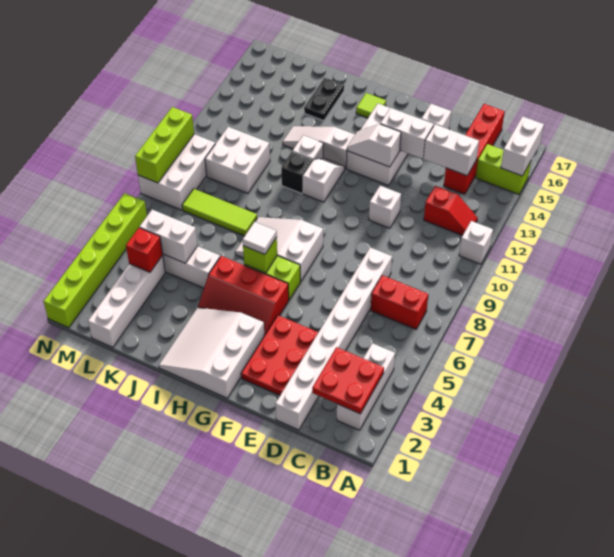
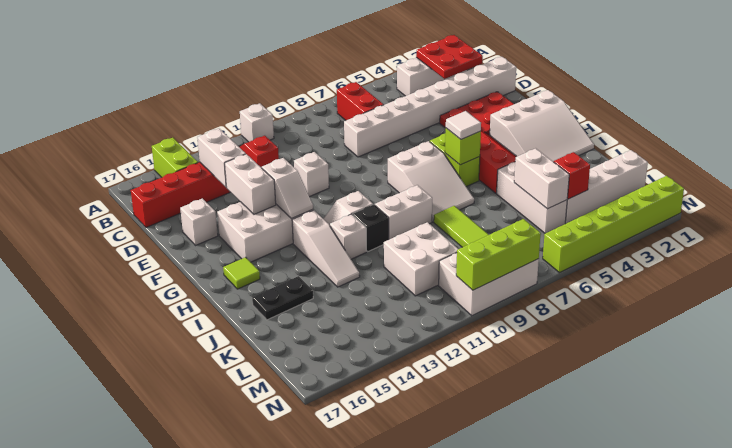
white 1x2 brick [501,116,544,176] -> white 1x2 brick moved to [375,185,432,239]

